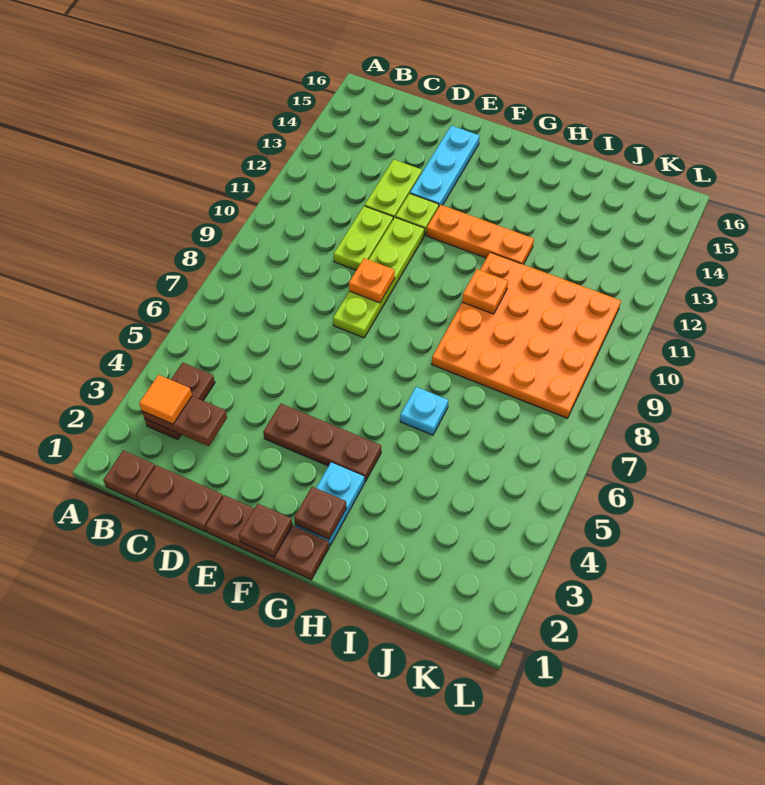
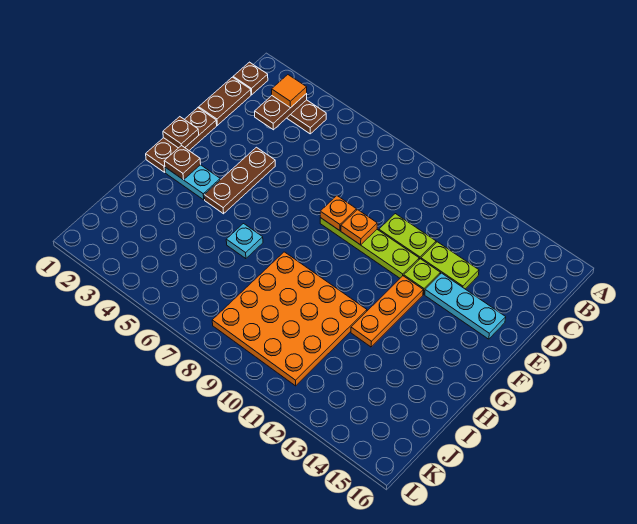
orange 1x1 plate [462,269,508,314] -> orange 1x1 plate moved to [320,196,357,231]

